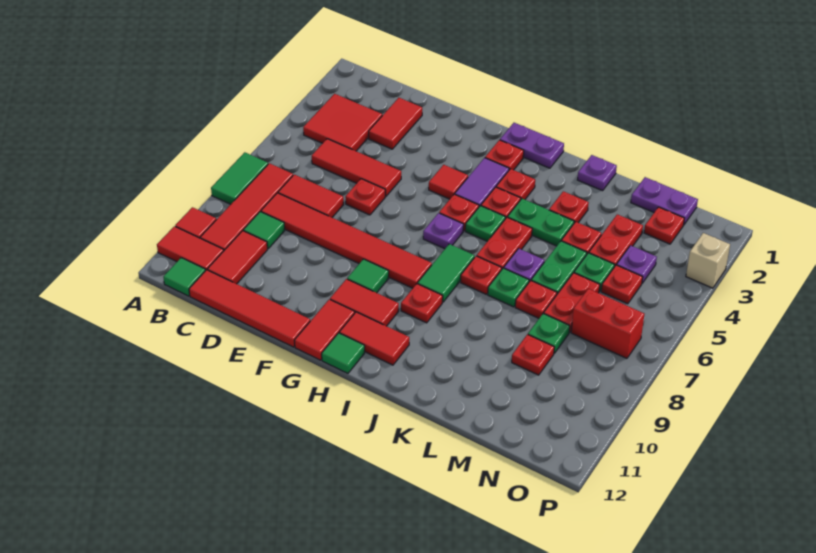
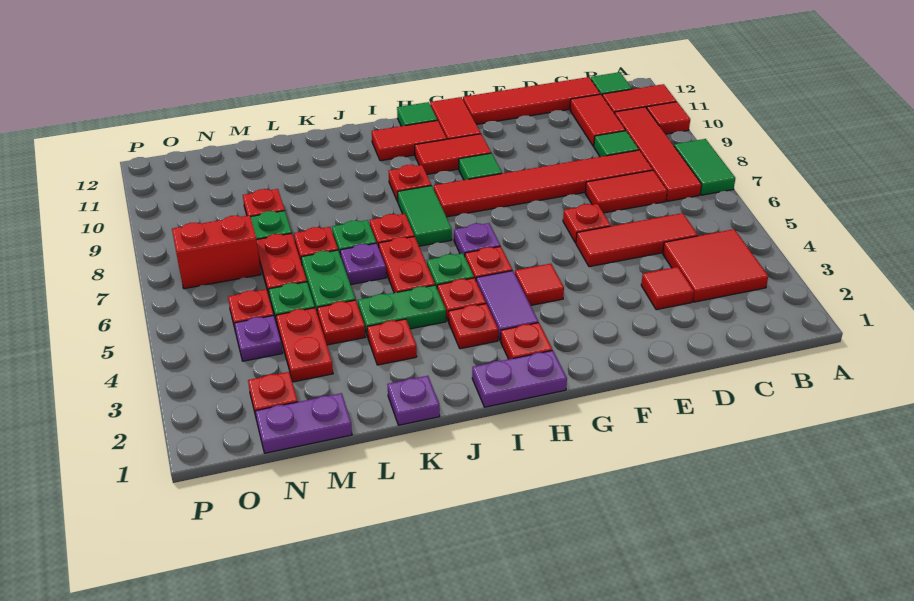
red 1x2 tile [369,98,422,149] -> red 1x1 tile [641,267,694,310]
tan 1x1 brick [686,233,730,288] -> none

